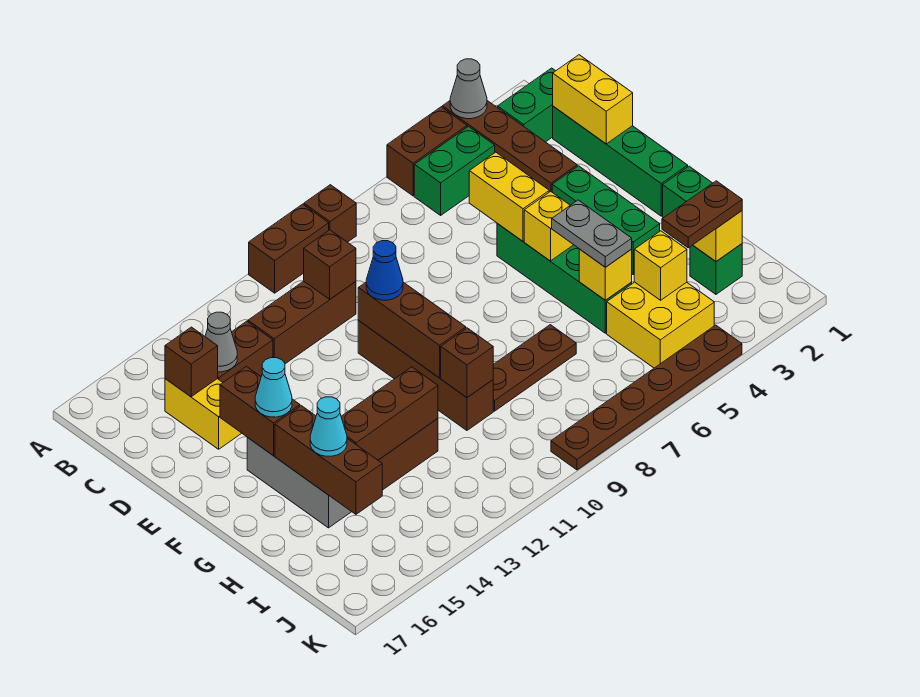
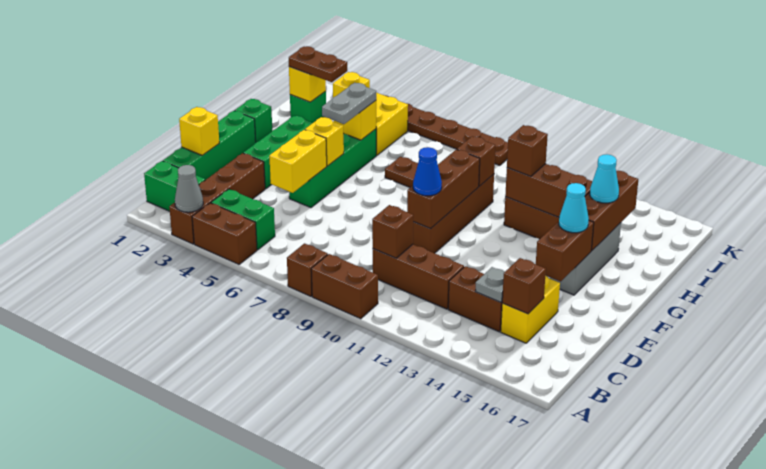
yellow 1x2 brick [553,55,633,144] -> yellow 1x1 brick [179,107,219,155]
grey 1x1 cone [205,312,237,372] -> grey 1x1 plate [475,267,505,302]
none -> brown 1x1 brick [507,125,548,176]

